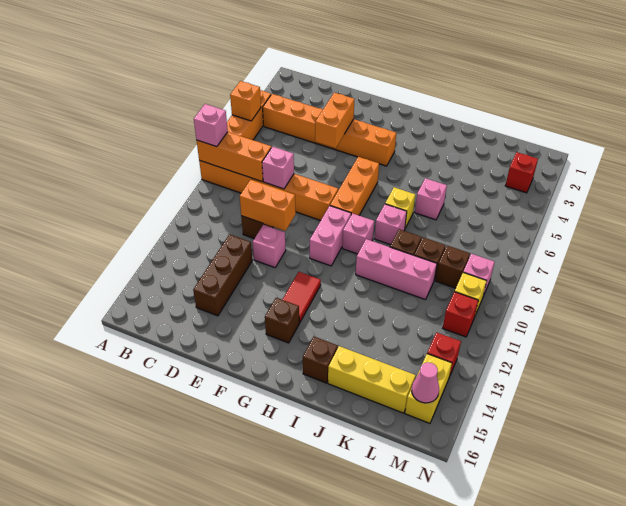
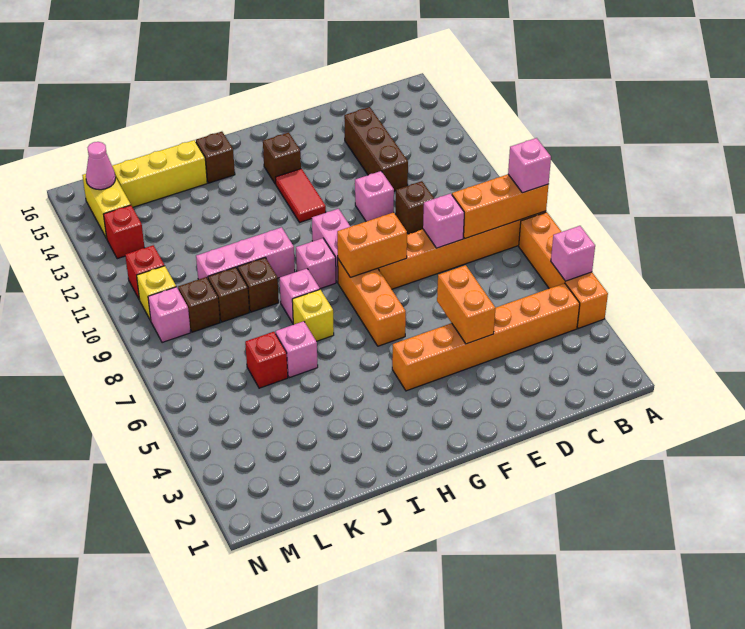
orange 1x1 brick [230,81,261,121] -> pink 1x1 brick [551,226,595,281]
orange 1x2 brick [240,180,296,231] -> orange 1x2 brick moved to [337,212,407,278]
red 1x1 brick [505,152,538,193] -> red 1x1 brick moved to [245,332,288,388]

